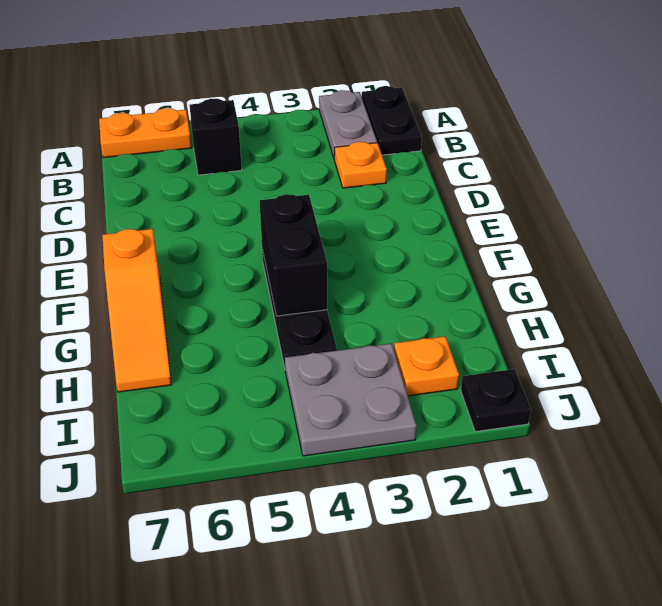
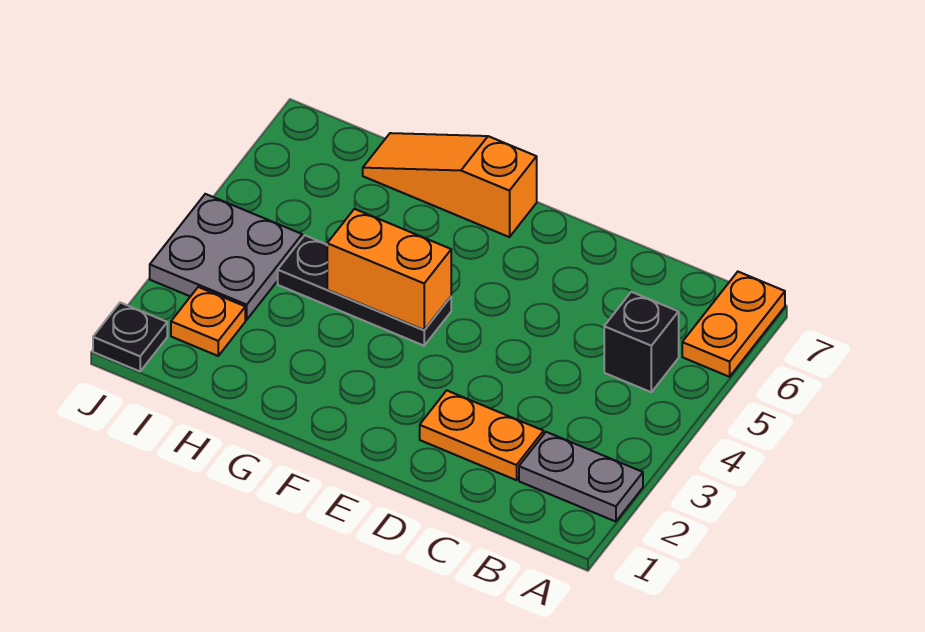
black 1x2 plate [362,86,422,155] -> none
orange 1x1 plate [335,142,387,188] -> orange 1x2 plate [420,391,544,480]
black 1x2 brick [259,194,327,316] -> orange 1x2 brick [327,209,451,330]

